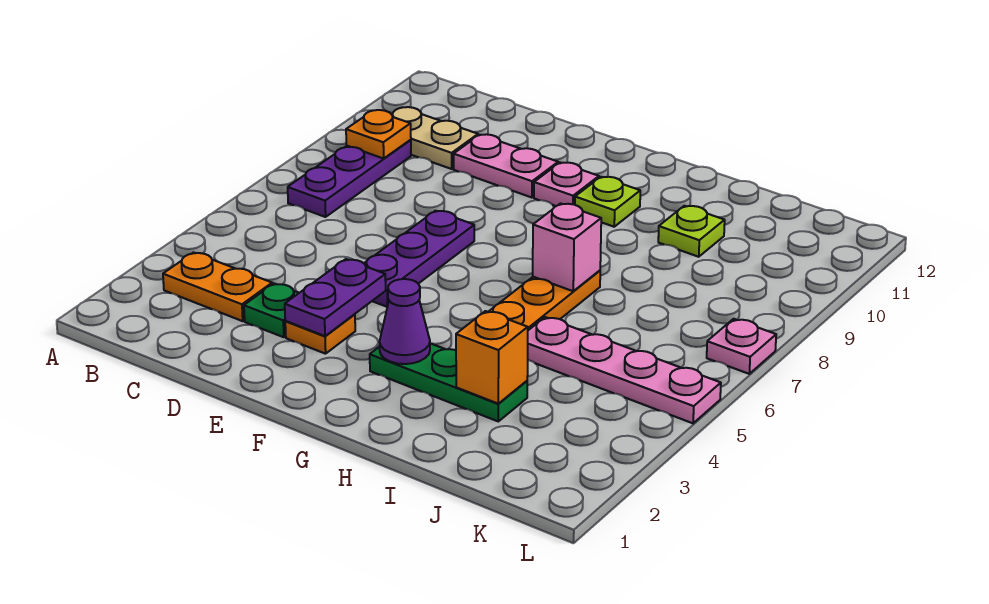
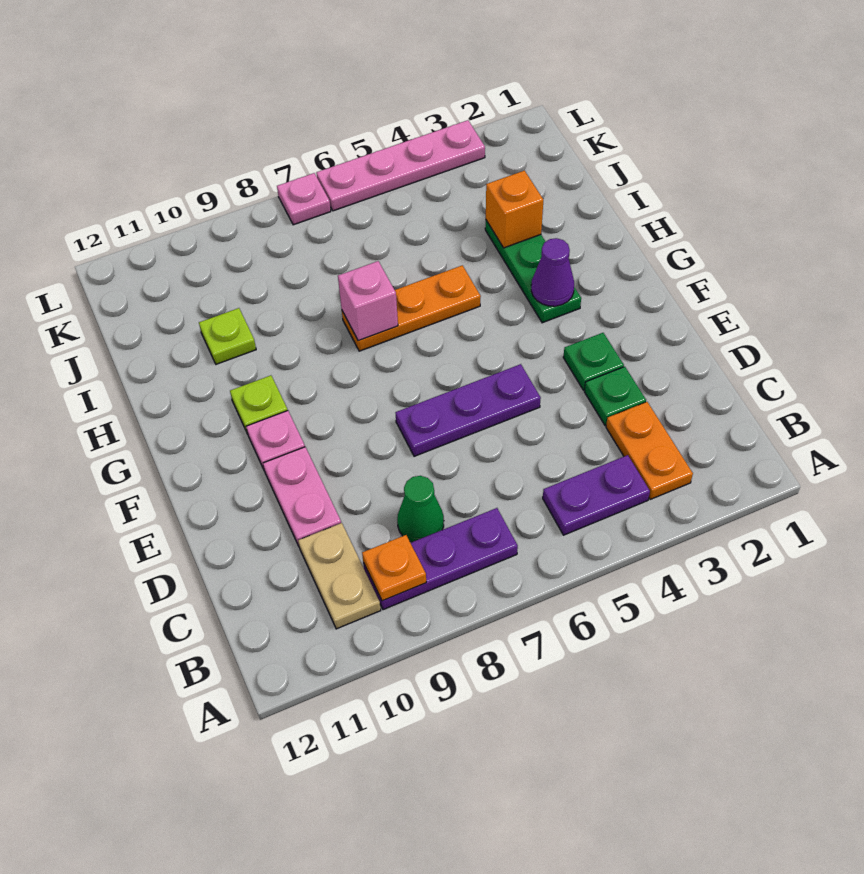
none -> green 1x1 cone [397,476,444,542]
orange 1x1 plate [285,314,355,354] -> green 1x1 plate [563,333,624,390]
purple 1x2 plate [285,259,386,336] -> purple 1x2 plate moved to [543,455,650,535]
pink 1x4 plate [528,317,721,423] -> pink 1x4 plate turned to [316,120,485,211]

